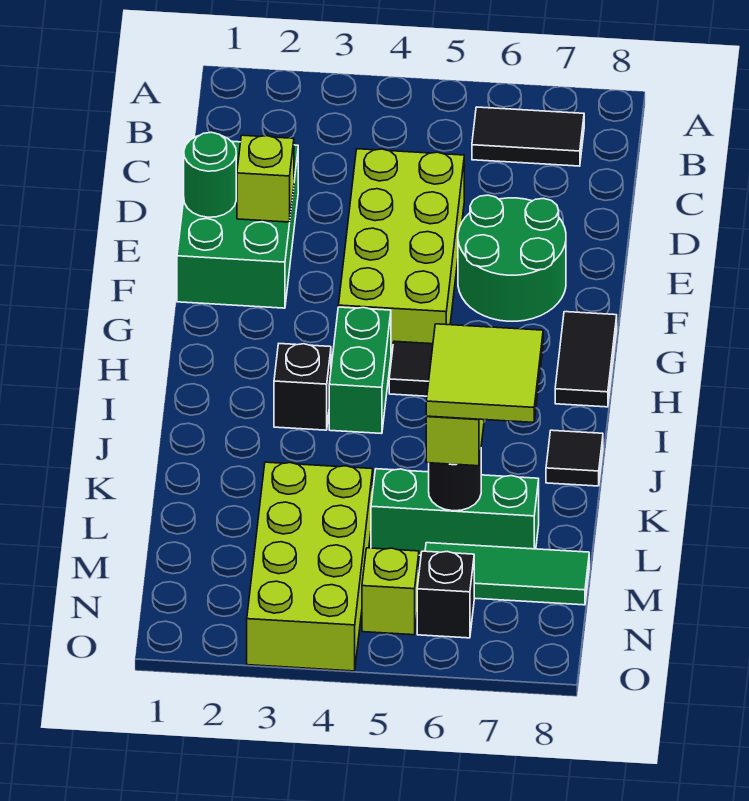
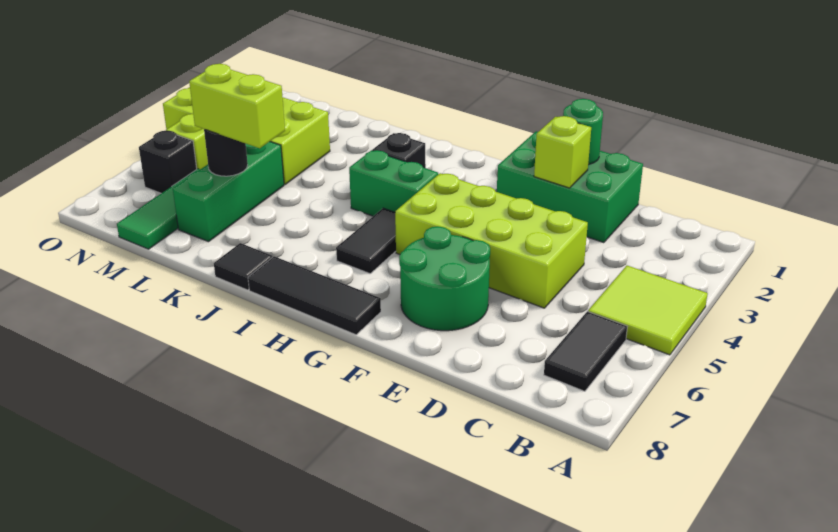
black 1x2 tile [555,312,617,407] -> black 1x3 tile [248,256,381,335]
lime 2x2 tile [426,324,543,423] -> lime 2x2 tile moved to [588,266,708,355]

